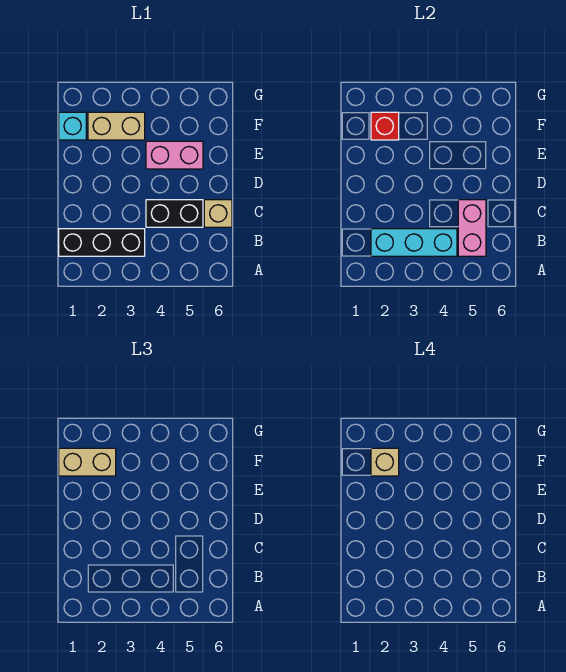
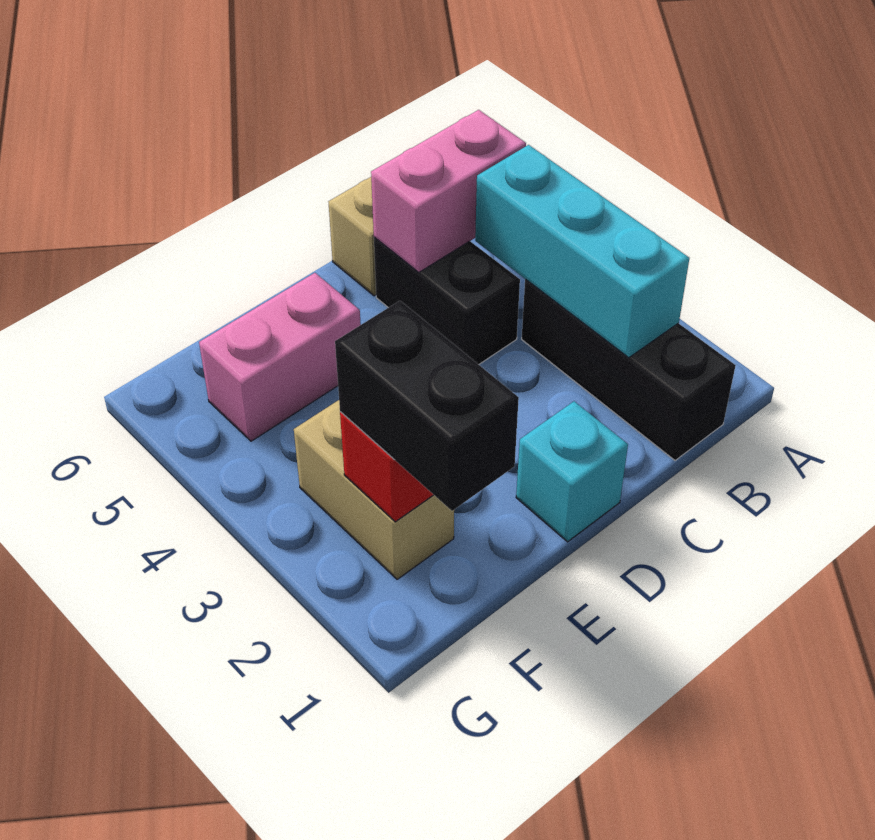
pink 1x2 brick [146,141,203,169] -> pink 1x2 brick turned to [199,273,361,441]
cyan 1x1 brick [59,112,86,140] -> cyan 1x1 brick moved to [516,401,628,542]
tan 1x2 brick [59,448,116,476] -> black 1x2 brick [335,301,519,511]
tan 1x1 brick [371,448,399,476] -> none

